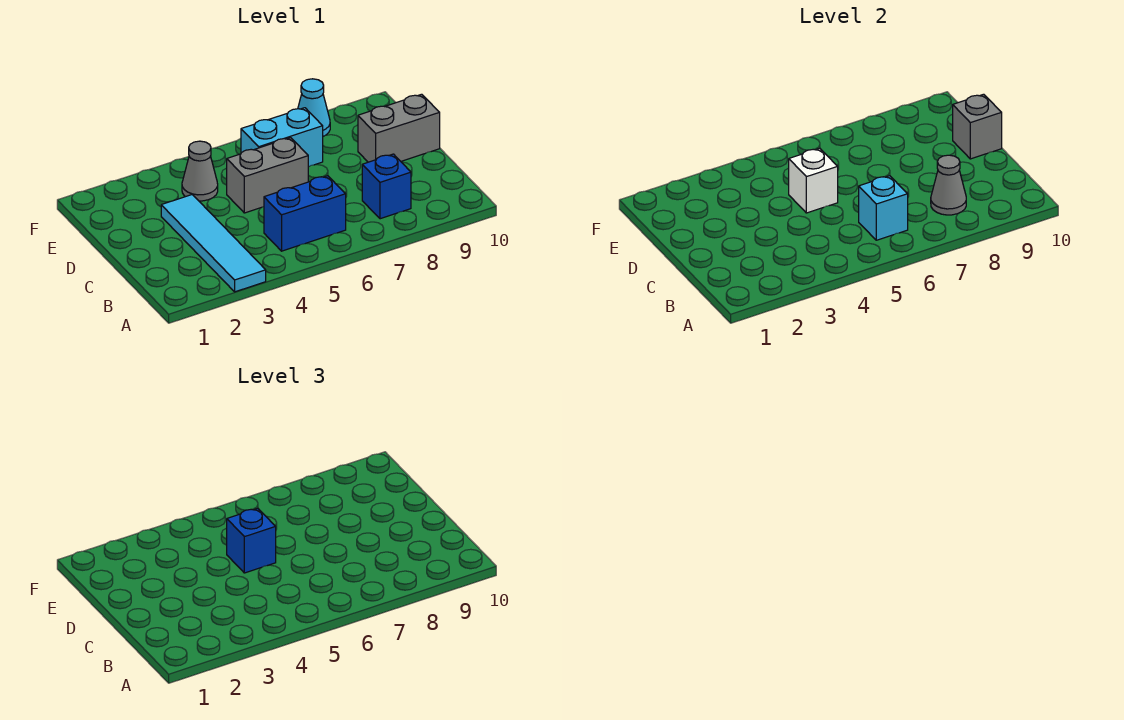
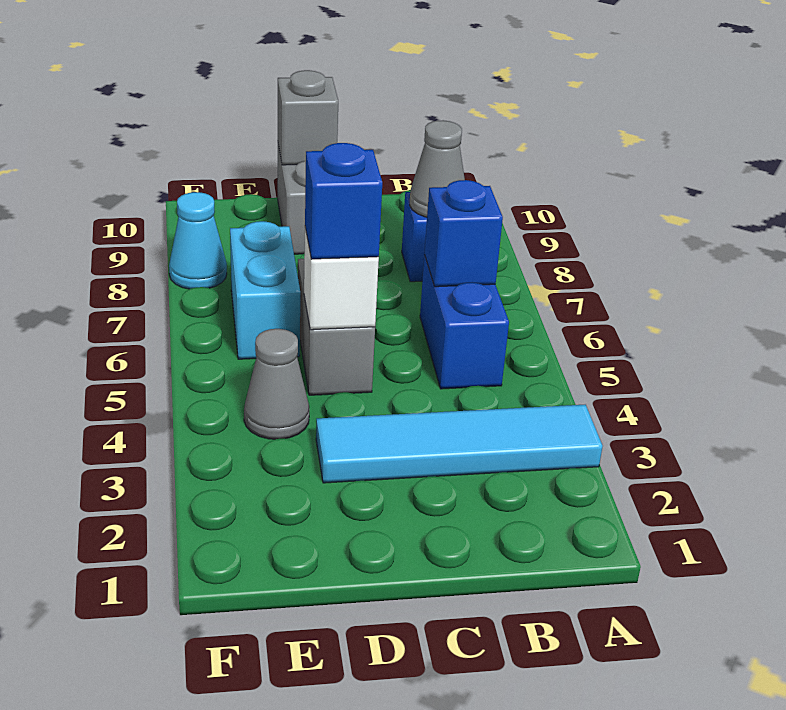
cyan 1x1 brick [859,176,908,240] -> blue 1x1 brick [424,180,503,287]

